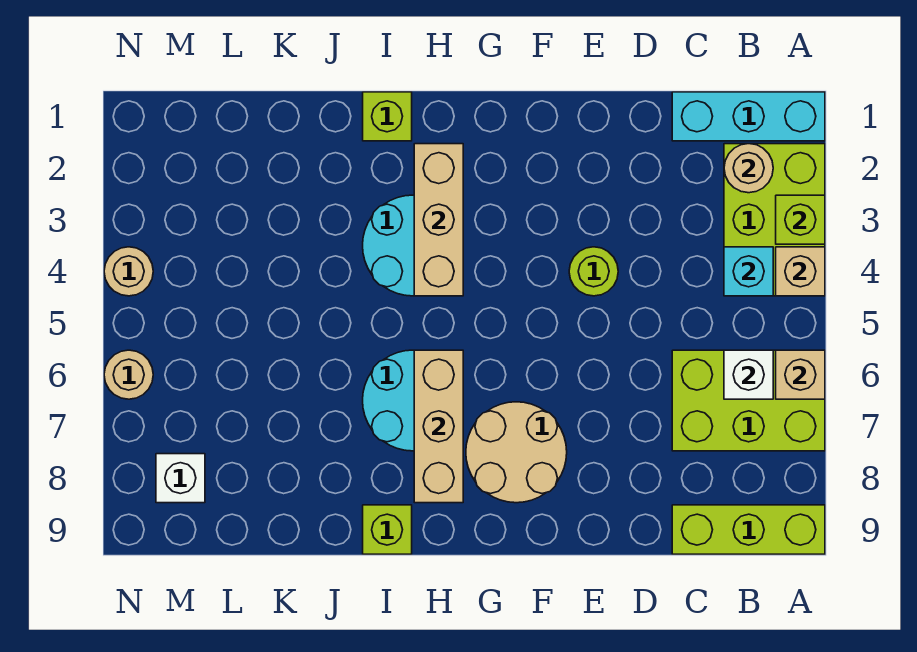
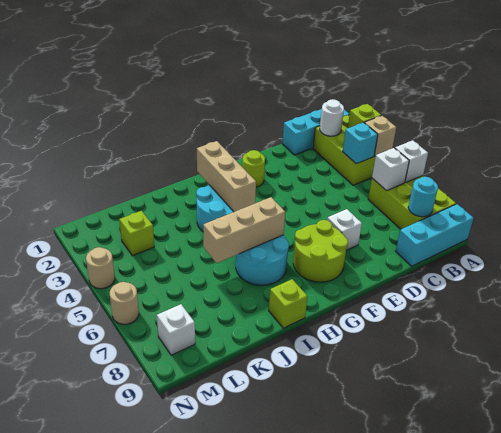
lime 2x3 brick [672,350,825,451] -> lime 2x3 brick turned to [368,175,456,229]
tan 1x1 brick [776,350,825,399] -> white 1x1 brick [395,140,428,182]
lime 1x3 brick [672,505,825,554] -> cyan 1x3 brick [396,204,474,266]
tan 1x1 round brick [724,144,773,193] -> white 1x1 round brick [320,99,344,136]
none -> cyan 1x1 round brick [408,177,438,217]
lime 1x1 round brick [569,247,618,296] -> lime 1x1 round brick moved to [242,150,265,187]
none -> white 1x1 brick [327,209,362,250]
tan 2x2 round brick [466,402,567,503] -> lime 2x2 round brick [293,220,348,282]
tan 1x3 brick [414,350,463,503] -> tan 1x3 brick turned to [203,197,285,263]
lime 1x1 brick [363,92,412,141] -> lime 1x1 brick moved to [119,211,154,256]

